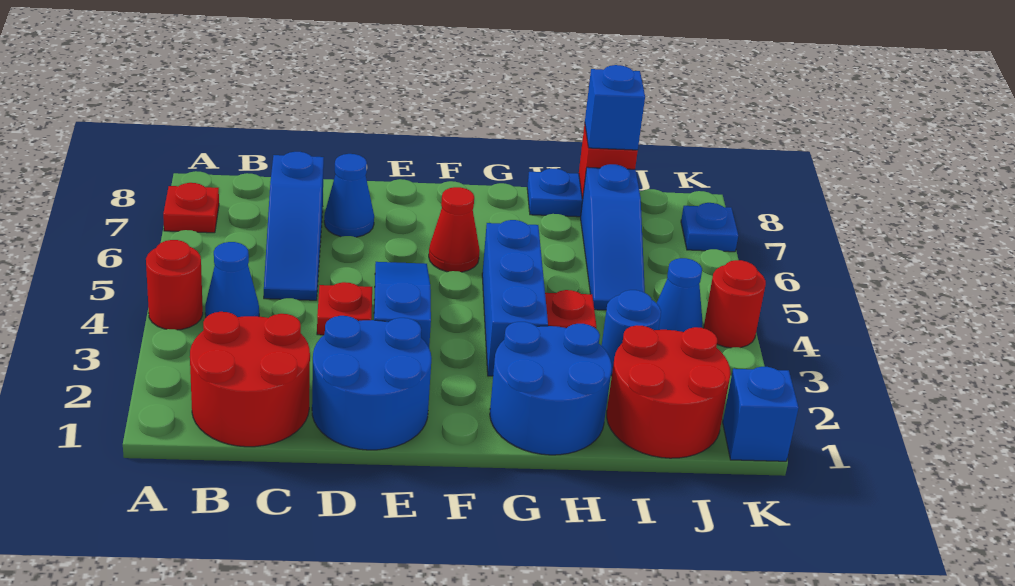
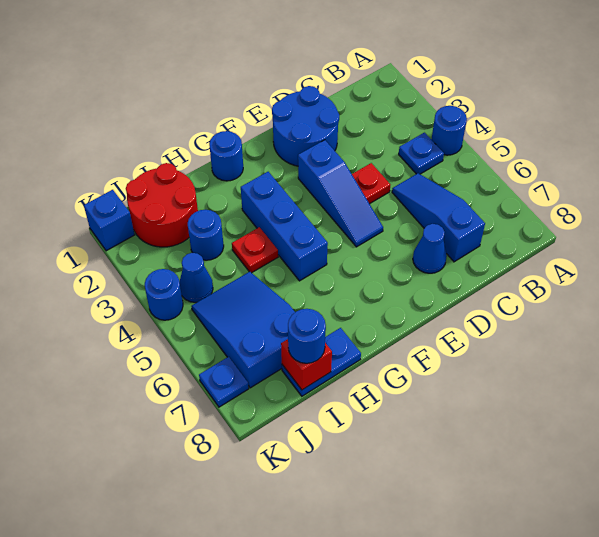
red 1x1 round brick [146,240,203,330] -> blue 1x1 round brick [431,106,467,155]
red 1x1 plate [163,183,219,233] -> none
red 2x2 round brick [190,312,310,447] -> none
blue 1x1 cone [205,242,259,317] -> blue 1x1 plate [399,133,444,174]
red 1x1 cone [429,187,480,272] -> none
blue 2x2 round brick [490,322,612,455] -> blue 1x1 round brick [209,131,243,181]
blue 1x3 slope [581,164,645,310] -> blue 2x3 slope [191,272,295,388]
blue 1x1 brick [585,65,645,150] -> blue 1x1 round brick [288,309,326,363]
red 1x1 round brick [704,260,766,348] -> blue 1x1 round brick [145,269,183,320]

